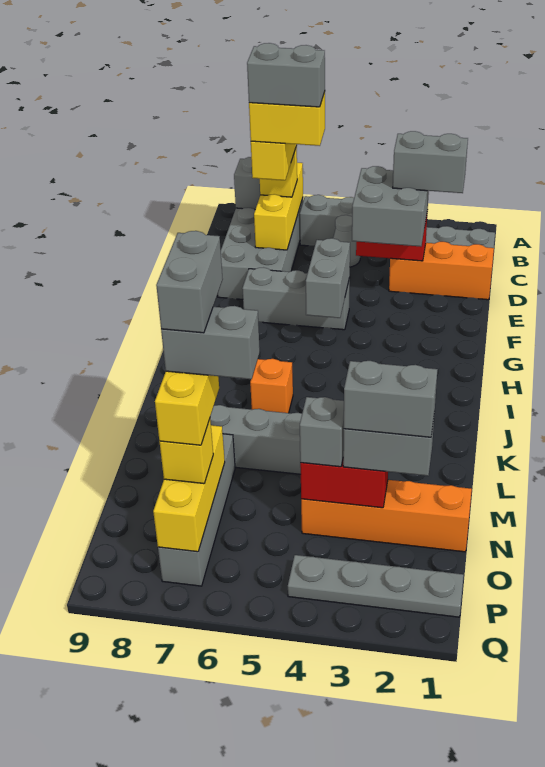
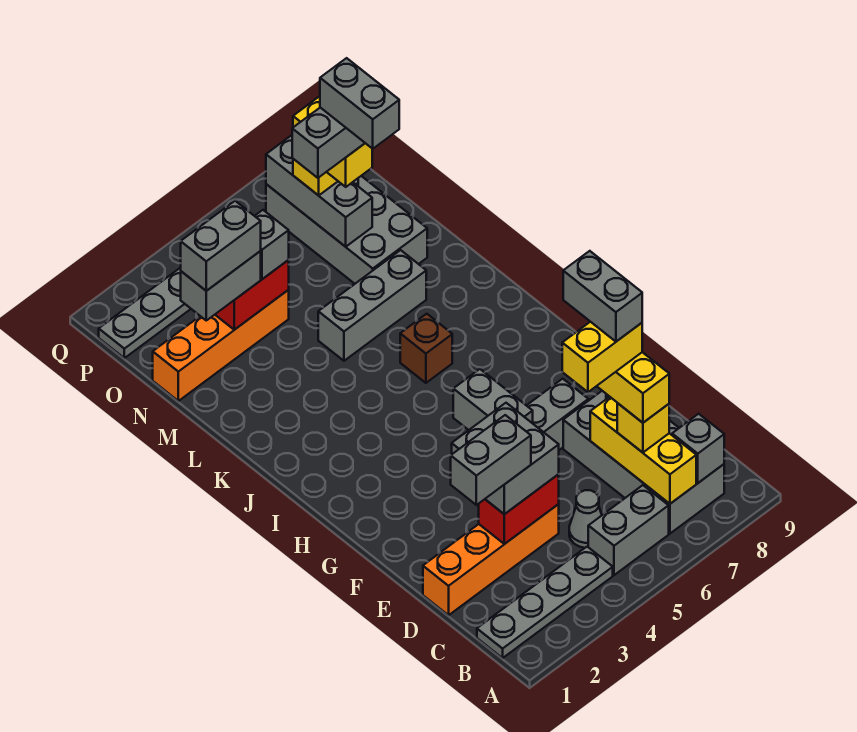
orange 1x3 brick [389,242,494,300] -> orange 1x4 brick [423,504,559,615]
grey 1x2 brick [247,43,325,107] -> grey 1x2 brick turned to [563,251,642,342]
orange 1x1 brick [250,359,293,413] -> brown 1x1 brick [400,314,452,383]
grey 1x4 brick [158,434,235,586] -> grey 2x4 brick [266,176,427,284]
yellow 1x3 brick [153,425,225,552] -> grey 1x3 brick [266,135,372,247]

